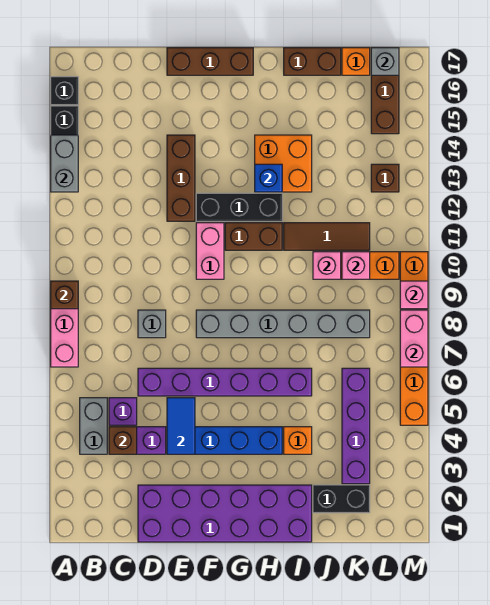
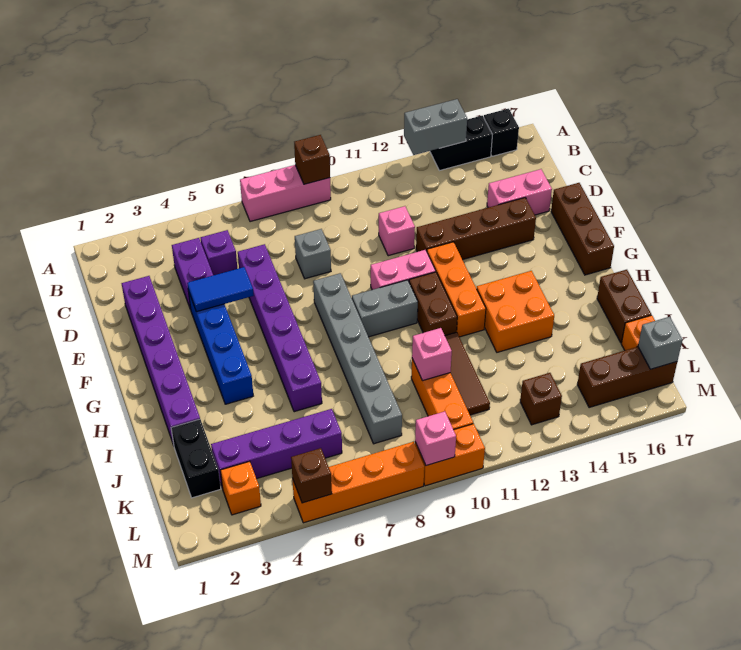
grey 1x2 brick [80,398,107,454] -> grey 1x2 brick moved to [352,280,418,337]
brown 1x1 brick [109,427,137,454] -> brown 1x1 brick moved to [291,448,332,503]
purple 2x6 brick [138,485,312,542] -> purple 1x6 brick [122,276,200,445]
brown 1x3 brick [167,135,195,221] -> brown 1x4 brick [416,198,536,260]
black 1x3 brick [196,193,282,221] -> orange 1x3 brick [427,242,486,337]
blue 1x1 brick [255,164,282,192] -> none
orange 1x1 brick [284,427,312,454] -> orange 1x1 brick moved to [220,461,261,515]
pink 1x1 brick [342,252,370,279] -> pink 1x1 brick moved to [379,206,415,256]
pink 1x2 brick [400,310,428,367] -> pink 1x2 brick moved to [487,169,552,215]

